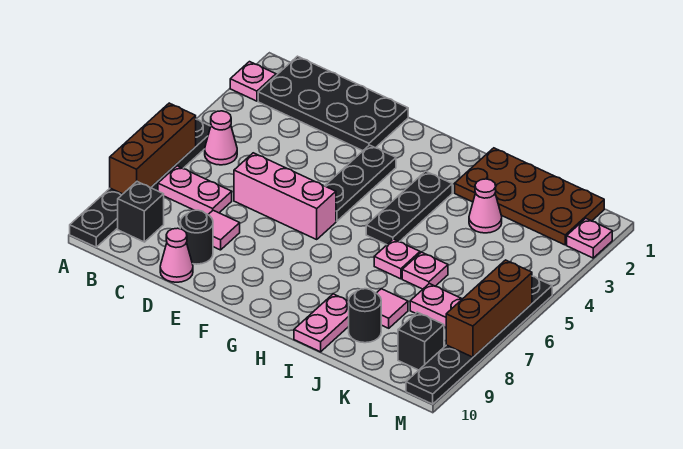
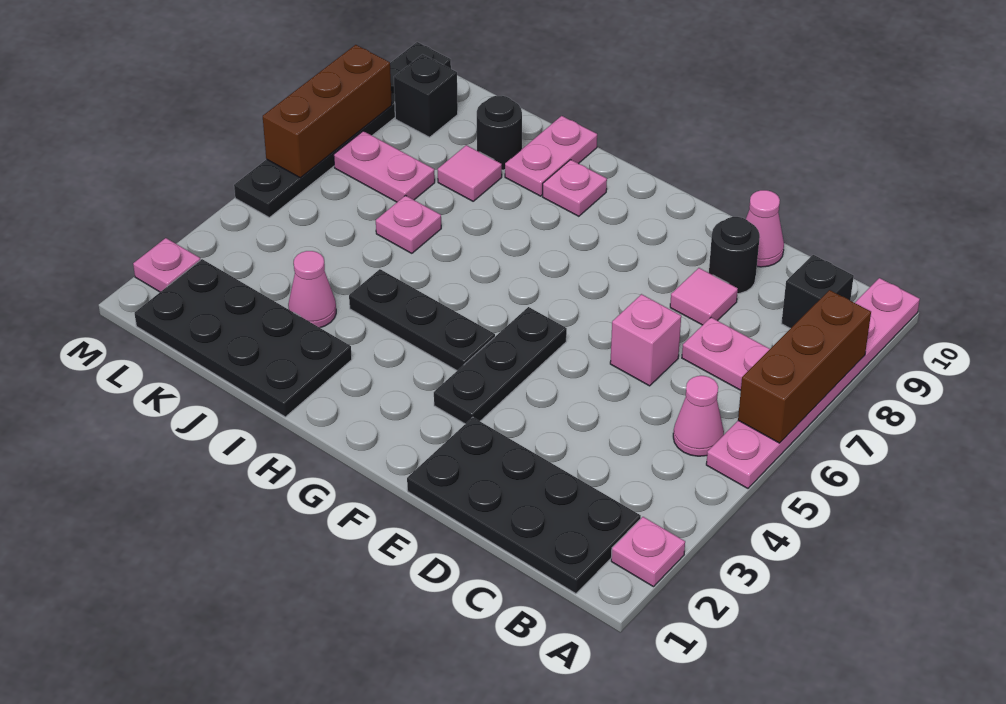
black 1x6 plate [70,119,211,247] -> pink 1x6 plate [706,278,920,488]
pink 1x3 brick [234,153,336,239] -> pink 1x1 brick [610,294,681,386]
black 1x3 plate [366,171,452,245] -> black 1x3 plate turned to [349,269,495,371]
brown 2x4 plate [455,148,604,245] -> black 2x4 plate [135,259,352,417]
pink 1x1 plate [374,239,420,279] -> pink 1x1 plate moved to [543,160,607,216]

